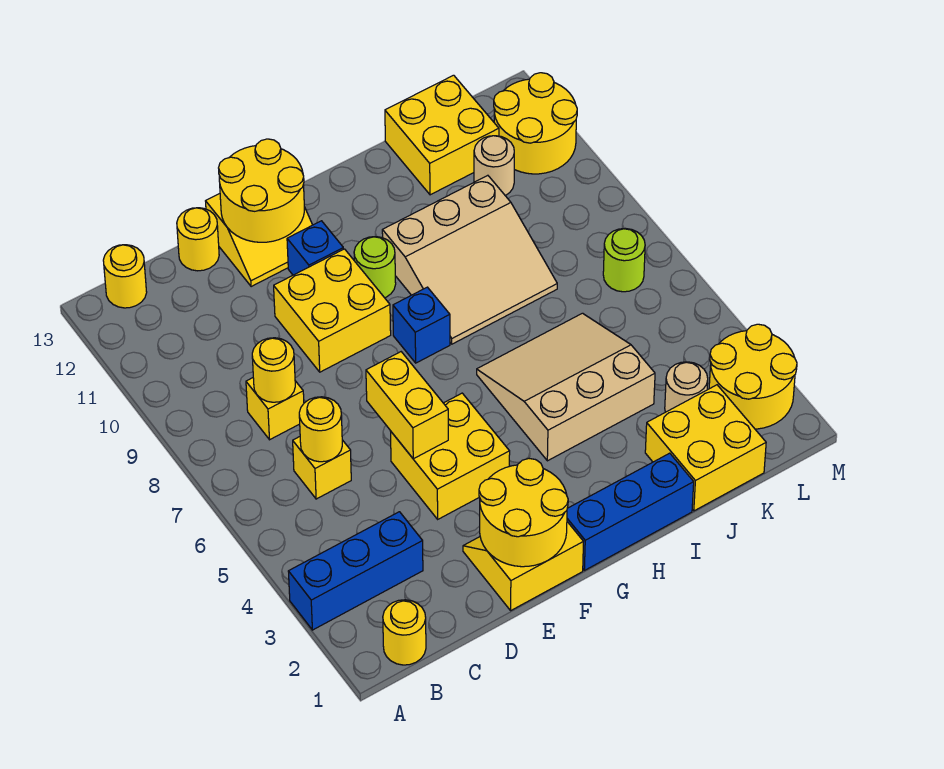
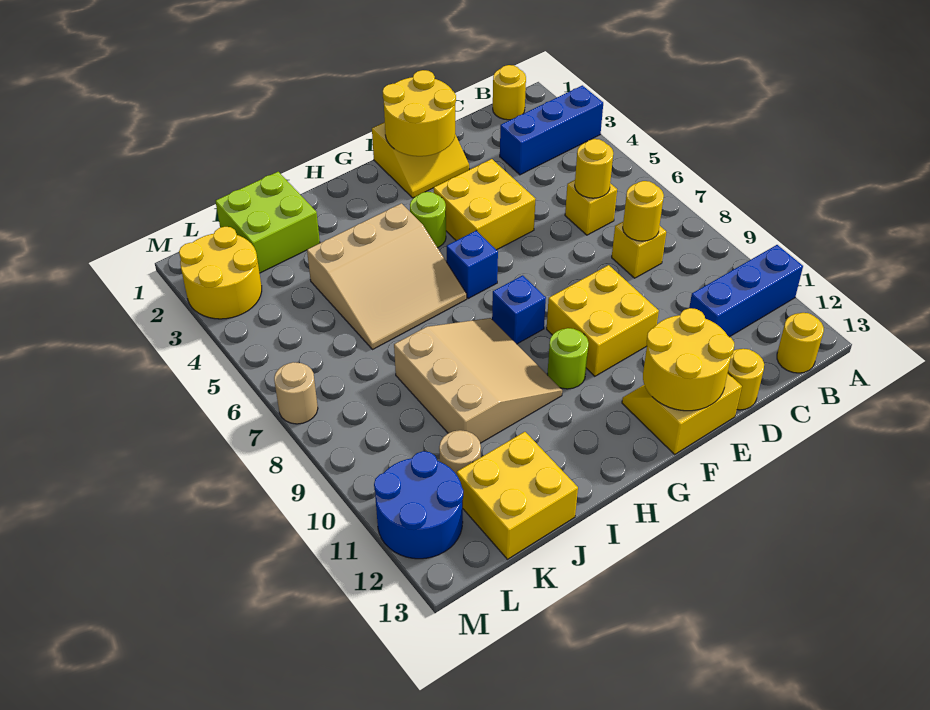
yellow 1x2 brick [366,352,448,459] -> none
blue 1x1 brick [287,221,343,275] -> blue 1x1 brick moved to [447,231,498,299]
blue 1x3 brick [567,453,694,570] -> blue 1x3 brick moved to [689,245,803,337]
tan 3x3 slope [382,175,557,344] -> tan 3x3 slope turned to [394,318,562,443]
yellow 2x2 brick [645,385,766,511] -> lime 2x2 brick [216,172,320,273]
tan 1x1 round brick [665,362,708,412] -> tan 1x1 round brick moved to [274,362,318,424]
lime 1x1 round brick [603,228,645,292] -> lime 1x1 round brick moved to [410,192,446,248]
yellow 2x2 round brick [494,73,577,174] -> blue 2x2 round brick [374,451,463,559]

